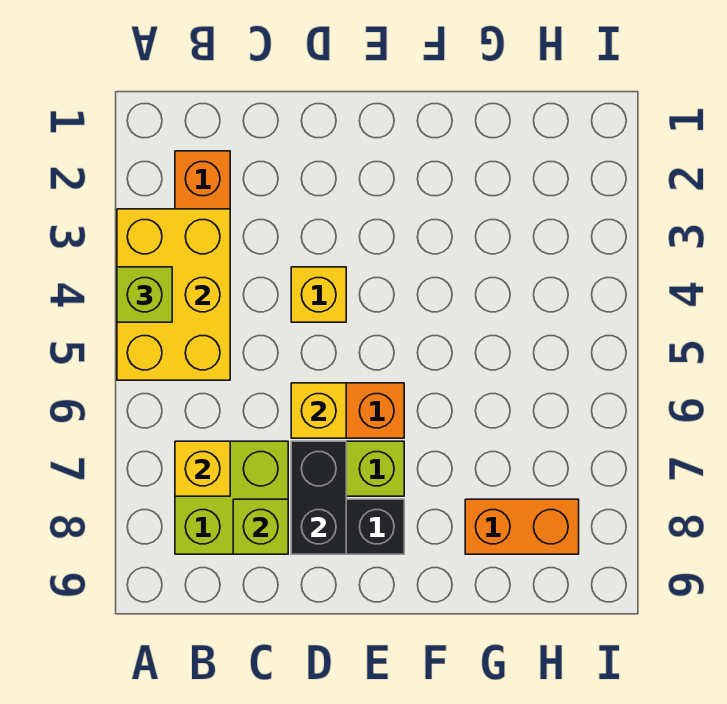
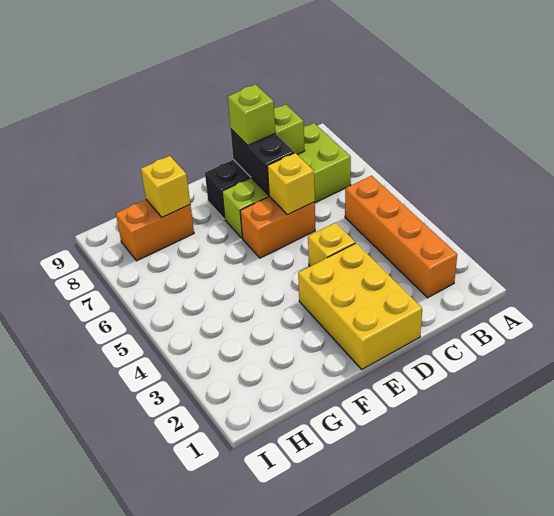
yellow 2x3 brick [117,209,230,380] -> yellow 2x3 brick moved to [298,243,422,369]
lime 1x1 brick [117,267,172,322] -> lime 1x1 brick moved to [228,84,275,145]
yellow 1x1 brick [175,441,230,496] -> yellow 1x1 brick moved to [141,156,190,217]

